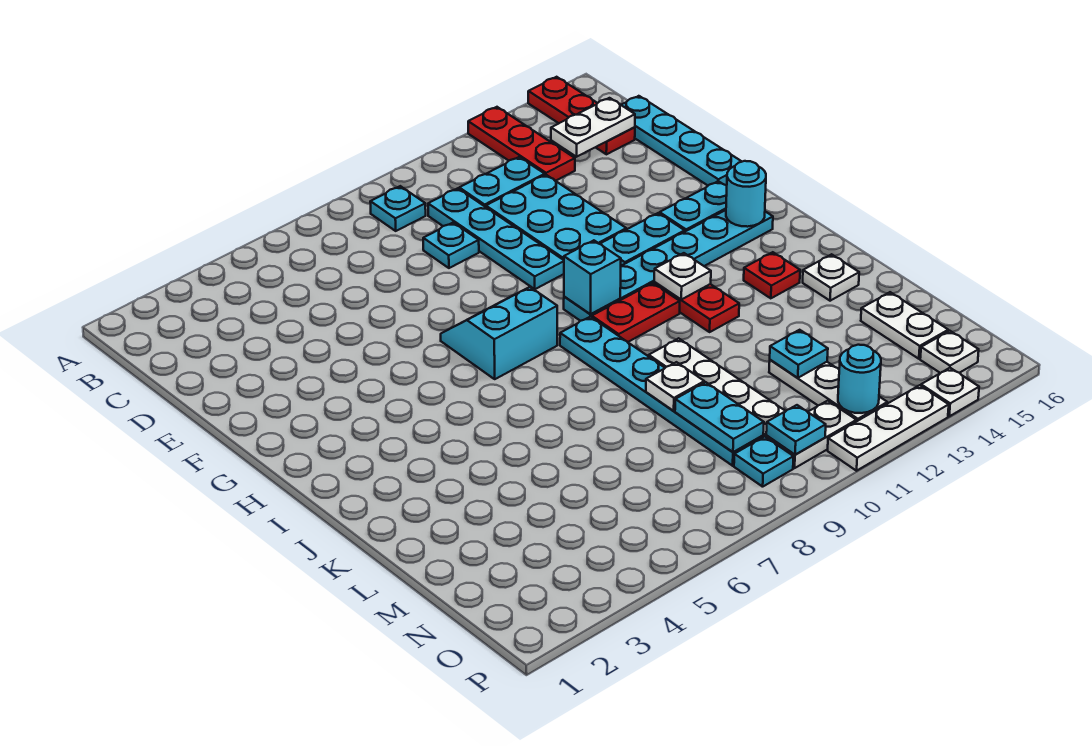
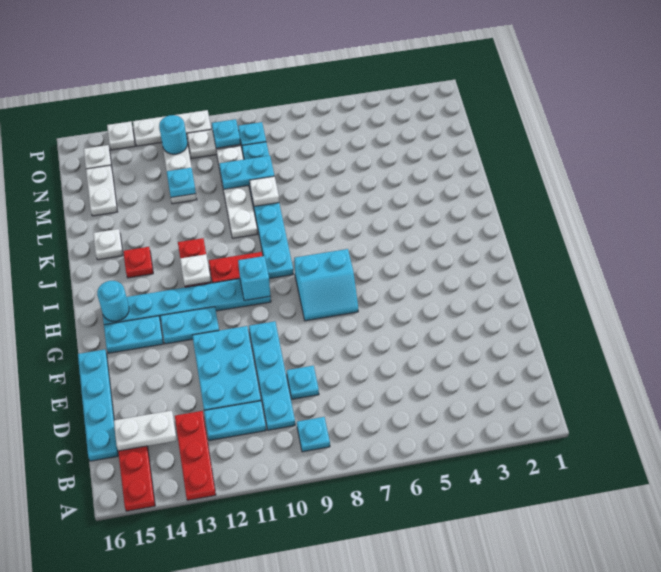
cyan 1x2 plate [675,382,764,452] -> cyan 1x2 plate turned to [219,156,274,189]

